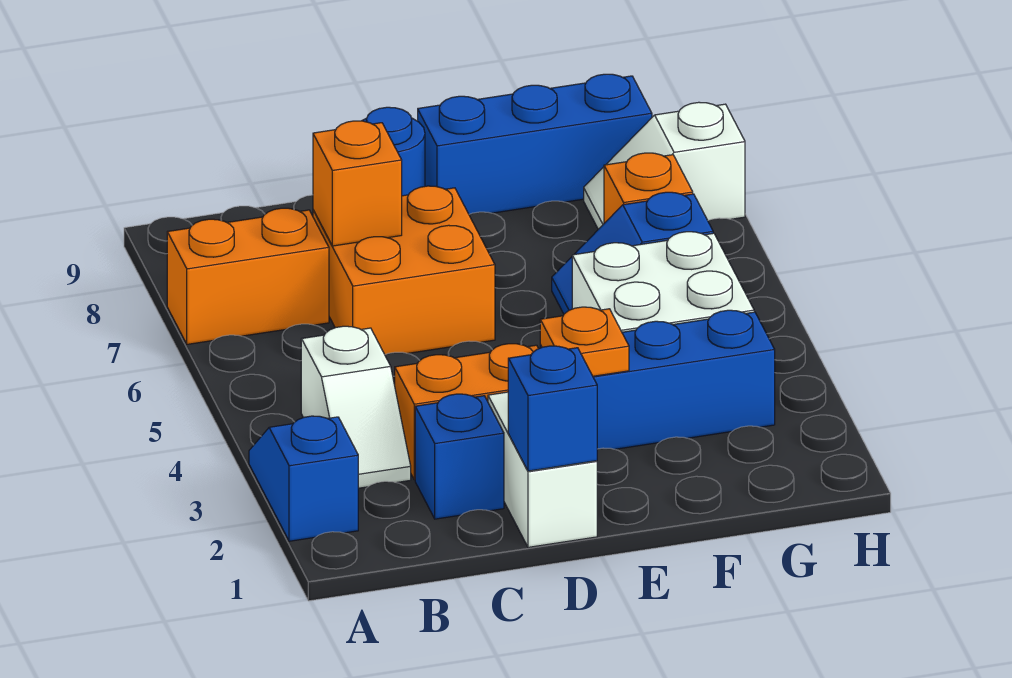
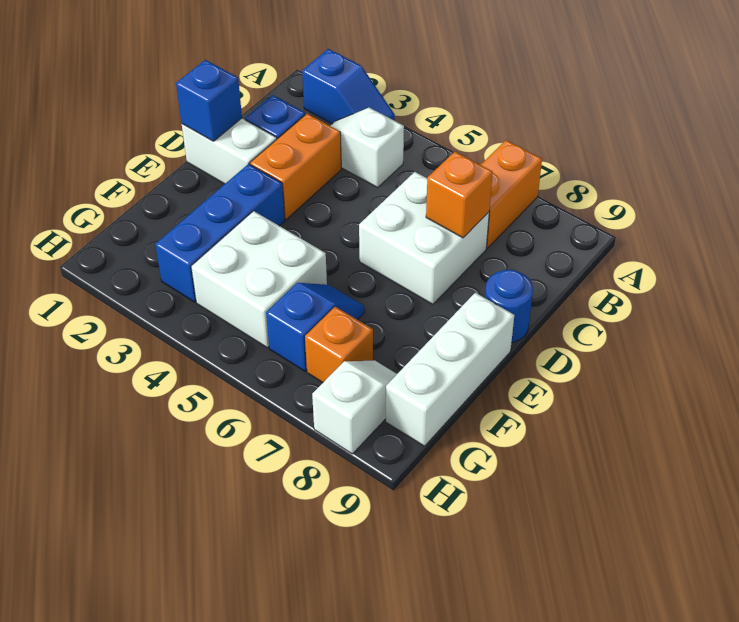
orange 2x2 brick [313,186,495,354] -> white 2x2 brick [359,172,489,304]
orange 1x1 plate [540,307,629,376] -> none
blue 1x3 brick [418,74,652,214] -> white 1x3 brick [386,293,514,446]

